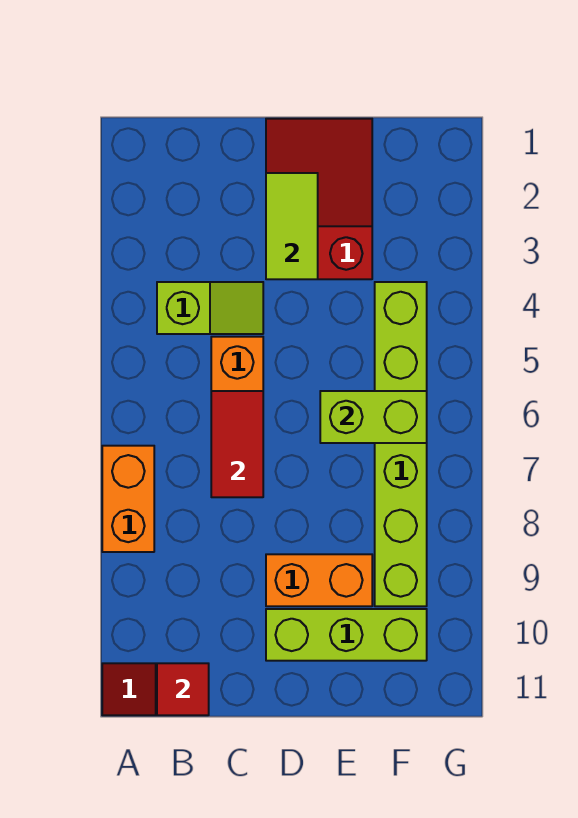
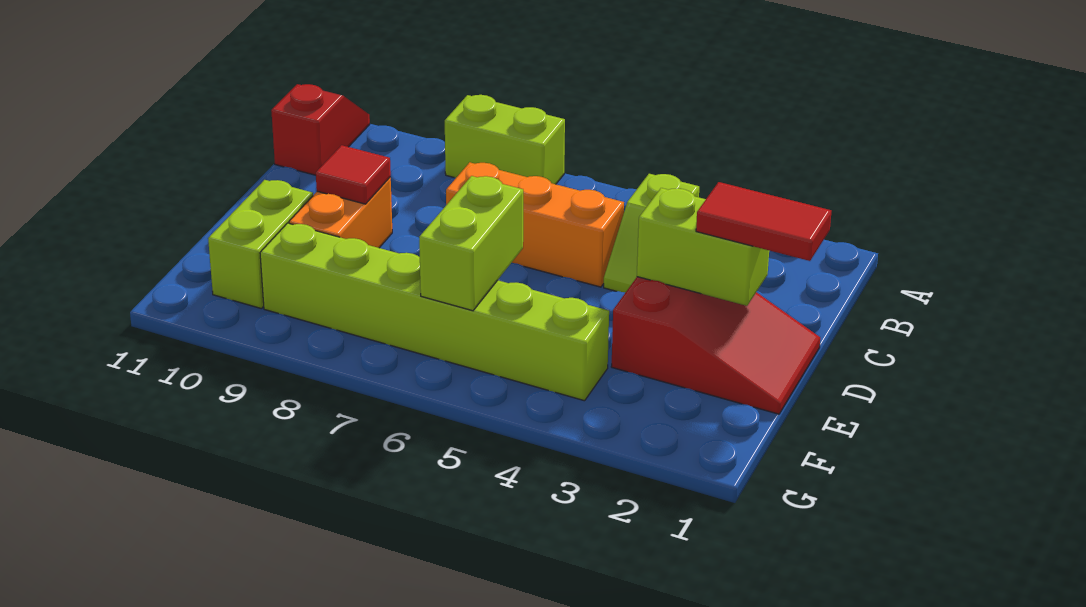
orange 1x2 brick [102,446,154,552] -> lime 1x2 brick [445,95,565,184]
red 1x1 tile [157,663,209,715] -> red 1x1 tile moved to [316,145,391,204]
red 1x2 tile [211,391,263,497] -> red 1x2 tile moved to [696,182,831,261]
lime 1x2 tile [266,173,318,279] -> lime 1x2 brick [637,188,769,306]
lime 1x3 brick [266,609,427,661] -> lime 1x2 brick [208,180,313,308]

